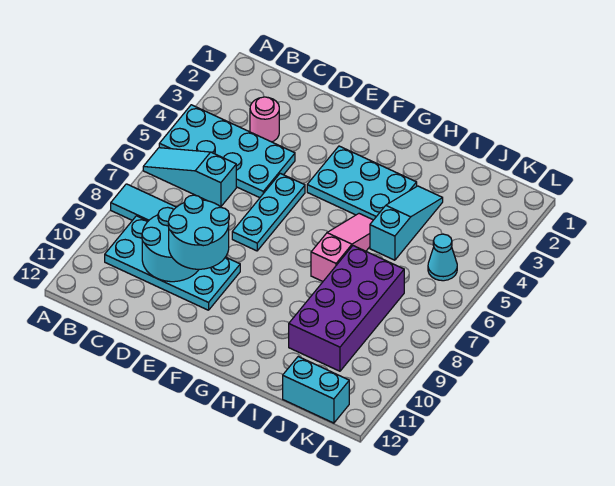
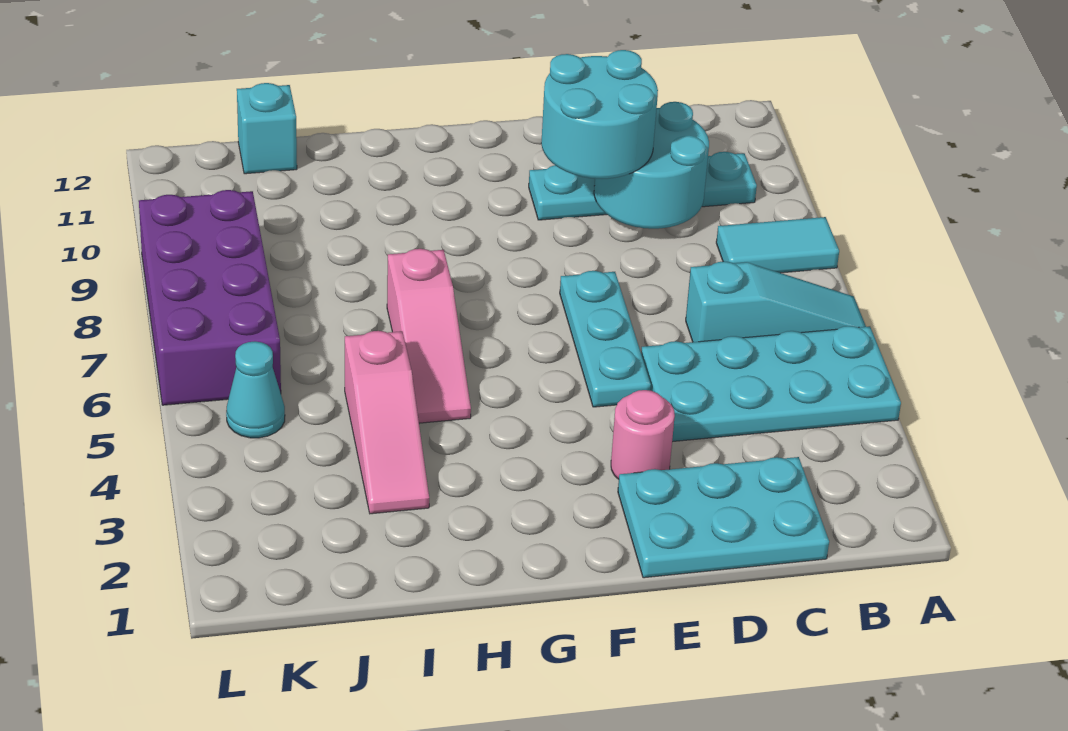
cyan 2x4 plate [105,216,240,310] -> cyan 1x4 plate [529,152,757,220]
pink 1x1 round brick [250,97,279,142] -> pink 1x1 round brick moved to [611,390,675,479]
cyan 2x3 plate [307,146,417,220] -> cyan 2x3 plate moved to [618,457,829,578]
cyan 1x3 slope [370,186,443,260] -> pink 1x3 slope [345,331,429,514]
purple 2x4 brick [289,246,404,371] -> purple 2x4 brick moved to [139,190,281,405]
cyan 1x2 brick [283,357,349,423] -> cyan 1x1 brick [237,83,297,174]

